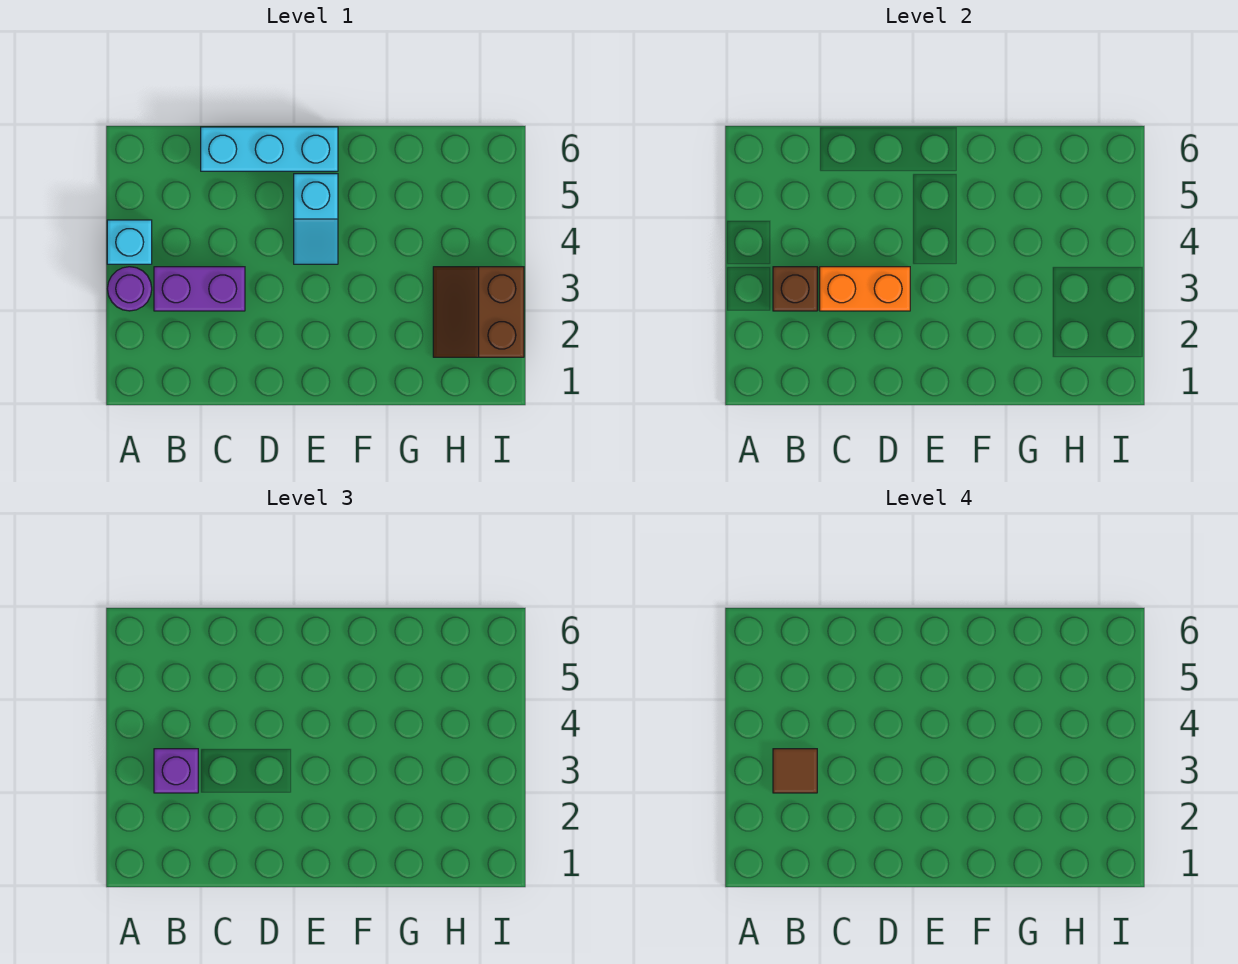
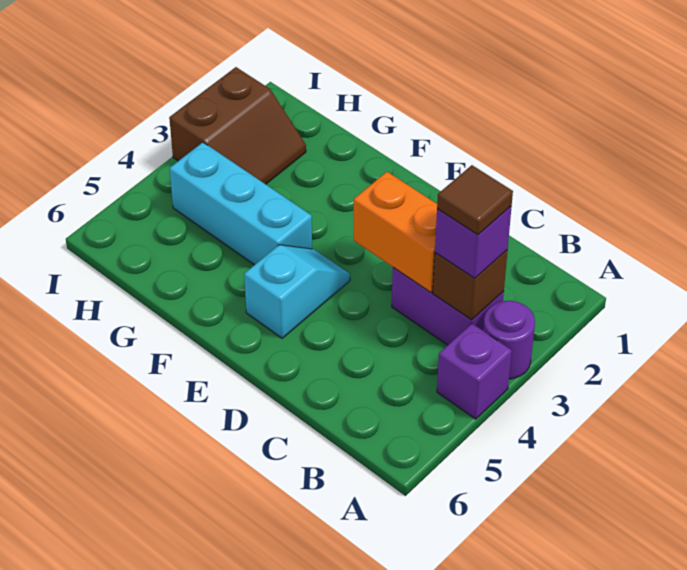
cyan 1x1 brick [107,220,152,264] -> purple 1x1 brick [437,324,512,419]
cyan 1x3 brick [201,127,338,171] -> cyan 1x3 brick moved to [169,143,312,265]

